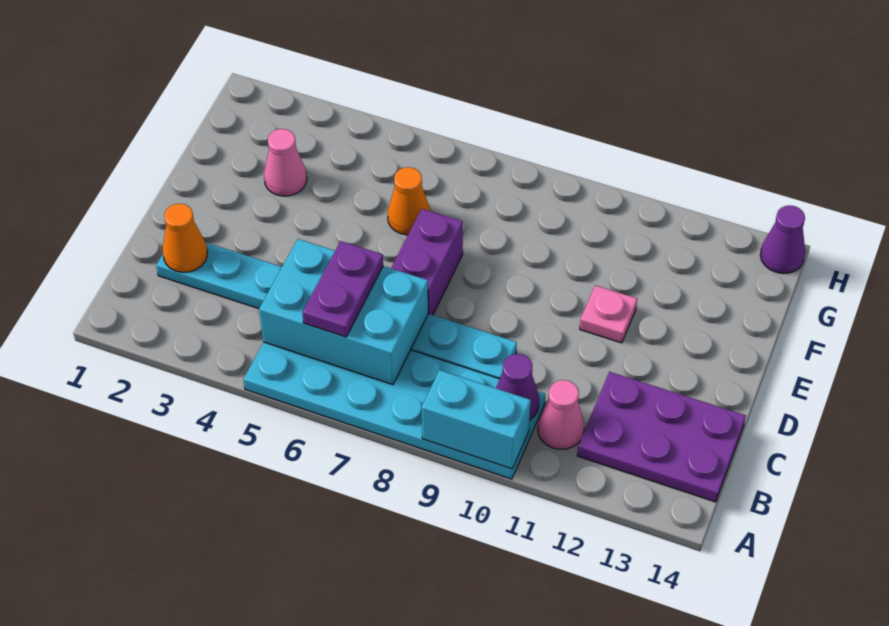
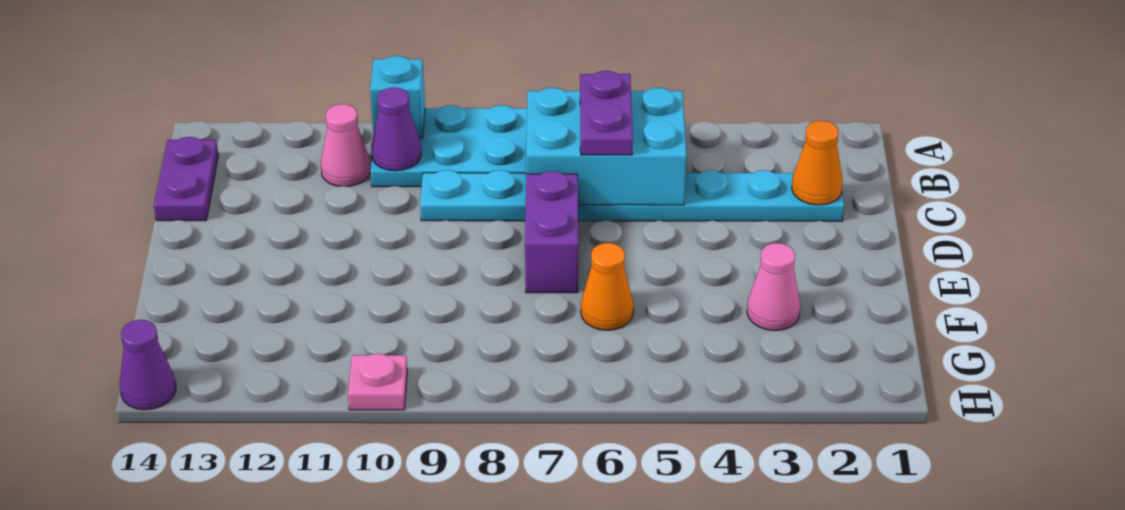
cyan 1x2 brick [422,370,531,469] -> cyan 1x1 brick [370,56,425,138]
purple 2x3 plate [577,372,746,502] -> purple 1x2 plate [154,137,218,221]
pink 1x1 plate [580,285,637,343] -> pink 1x1 plate moved to [348,354,407,410]

